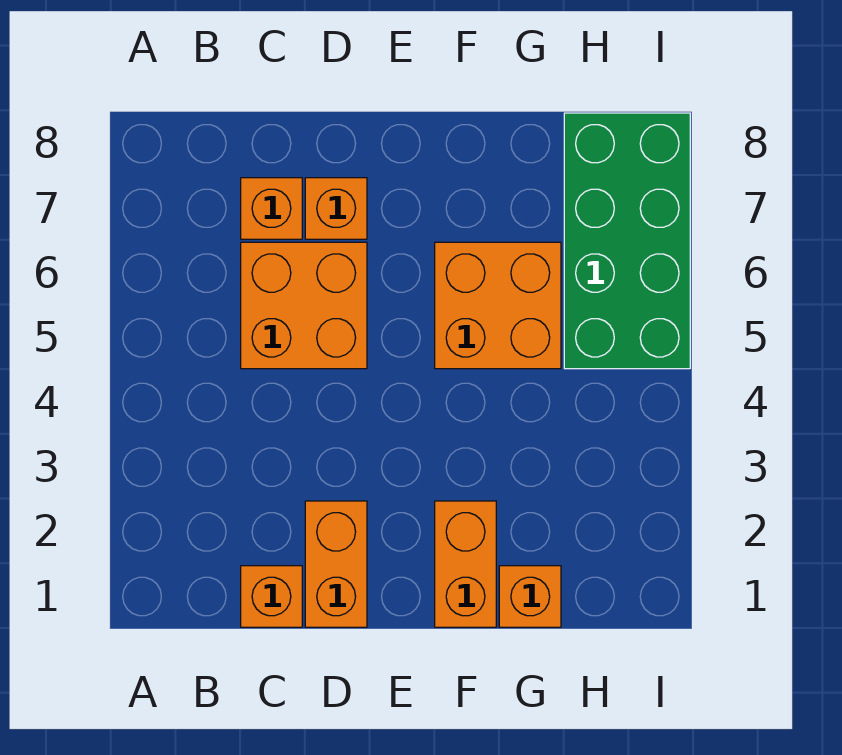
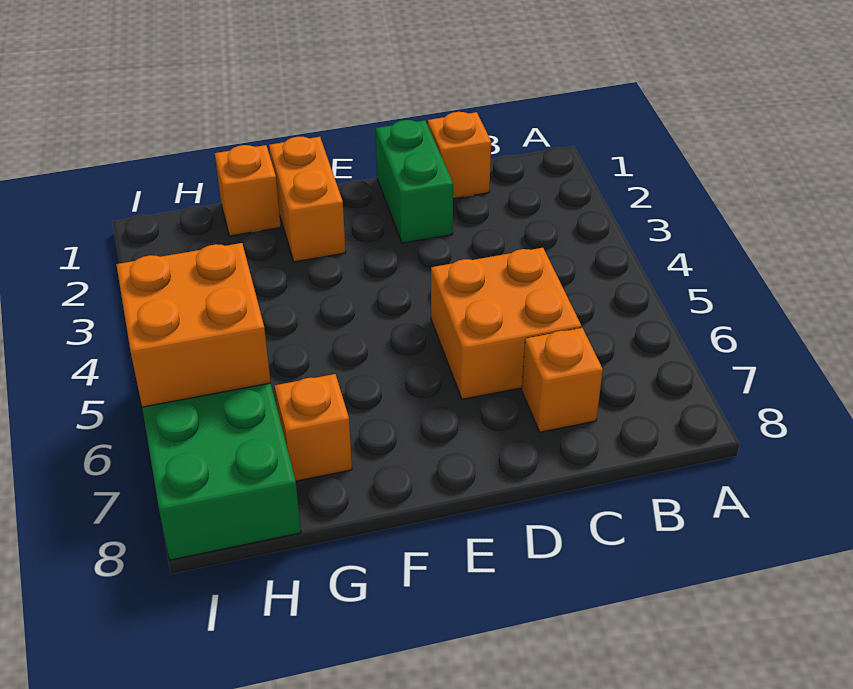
orange 1x2 brick [305,501,367,627] -> green 1x2 brick [376,120,453,243]
orange 1x1 brick [305,178,367,239] -> orange 1x1 brick moved to [275,374,352,481]
orange 2x2 brick [435,242,561,369] -> orange 2x2 brick moved to [116,243,271,407]

